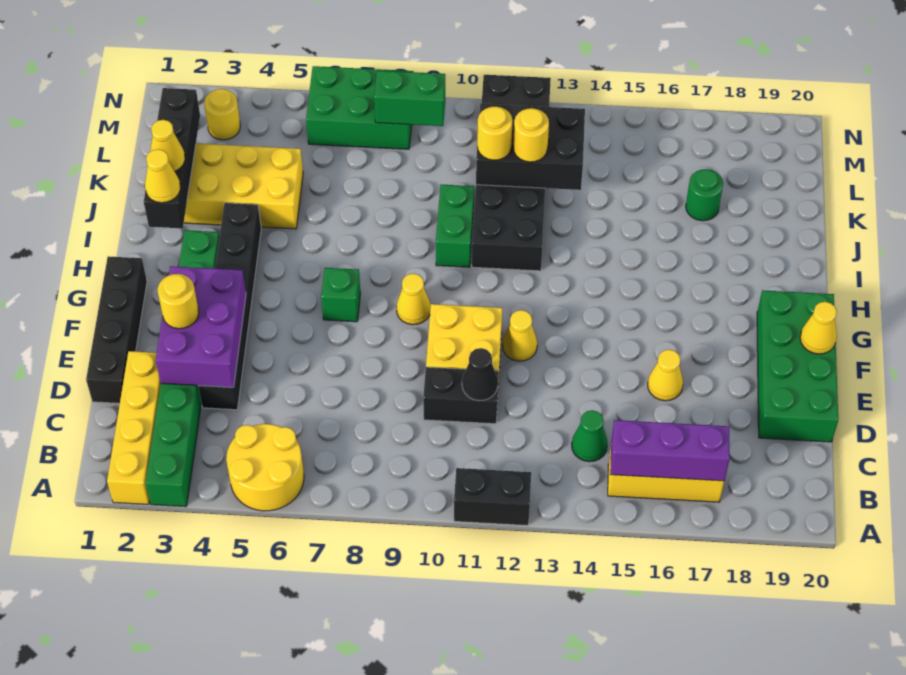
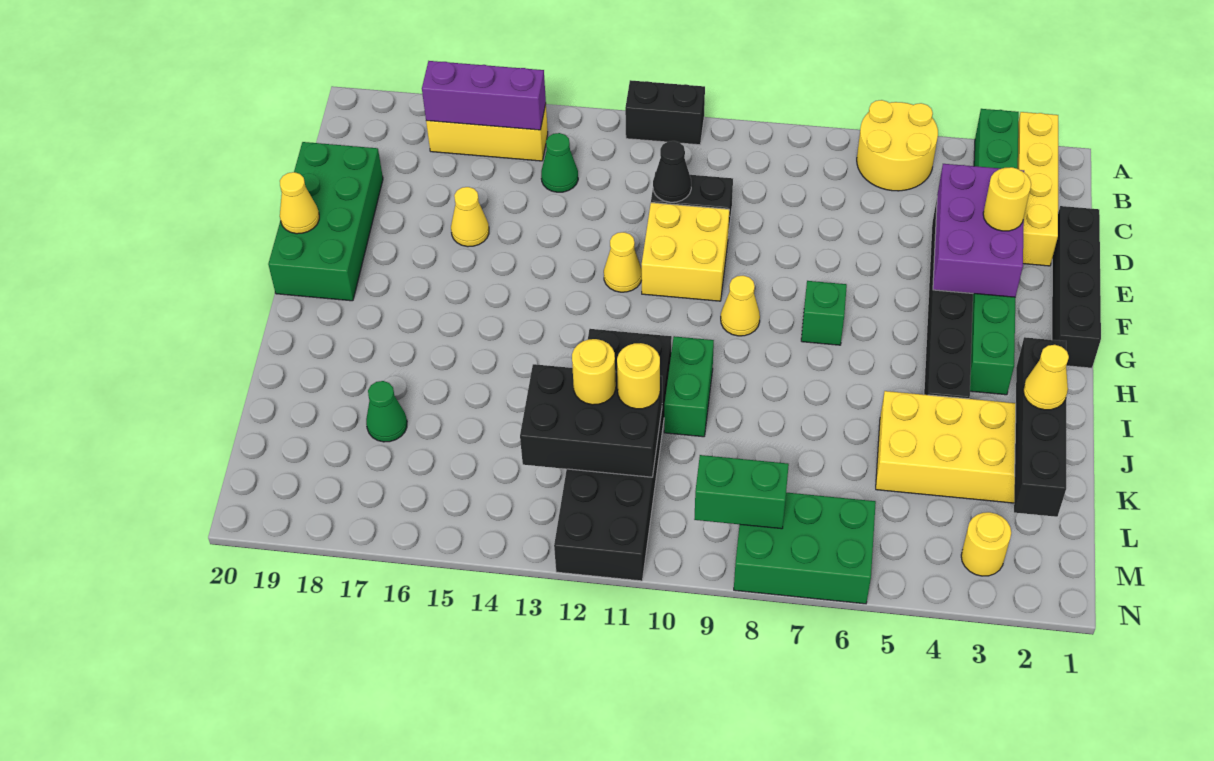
yellow 1x1 cone [145,149,180,203] -> none
green 1x1 round brick [686,169,723,221] -> green 1x1 cone [366,381,407,442]

